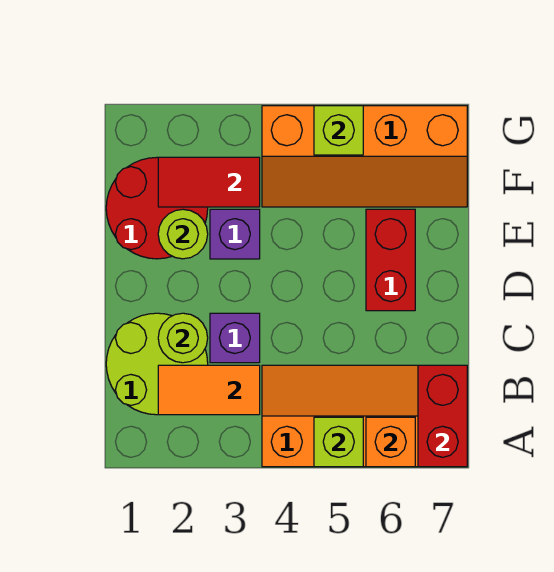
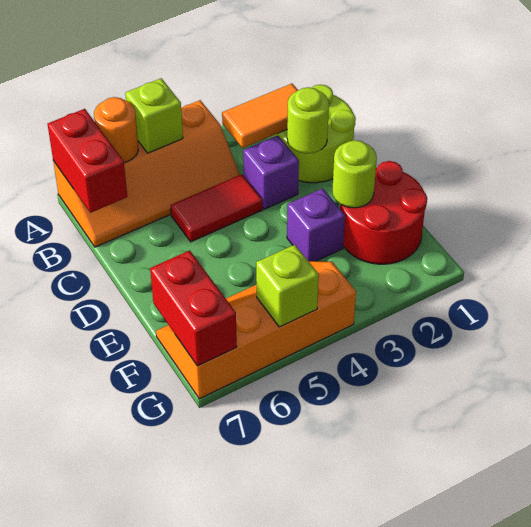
orange 1x1 brick [366,417,415,467] -> orange 1x1 round brick [94,97,138,163]
red 1x2 brick [366,209,415,311] -> red 1x2 brick moved to [150,250,237,366]
red 1x2 tile [158,157,260,207] -> red 1x2 tile moved to [170,174,262,242]

